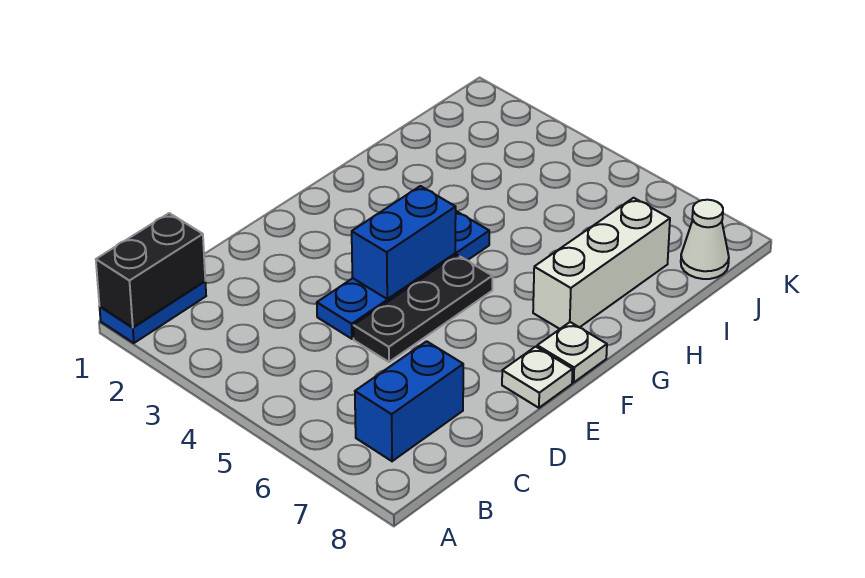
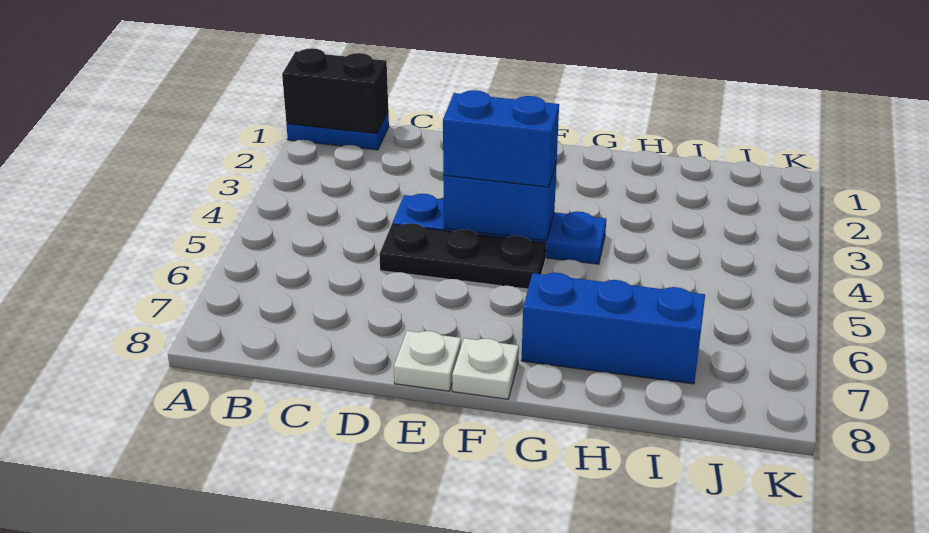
blue 1x2 brick [355,341,463,461] -> blue 1x2 brick moved to [443,90,559,187]
white 1x3 brick [533,198,670,329] -> blue 1x3 brick [521,273,705,384]
white 1x1 cone [681,200,729,279] -> none

